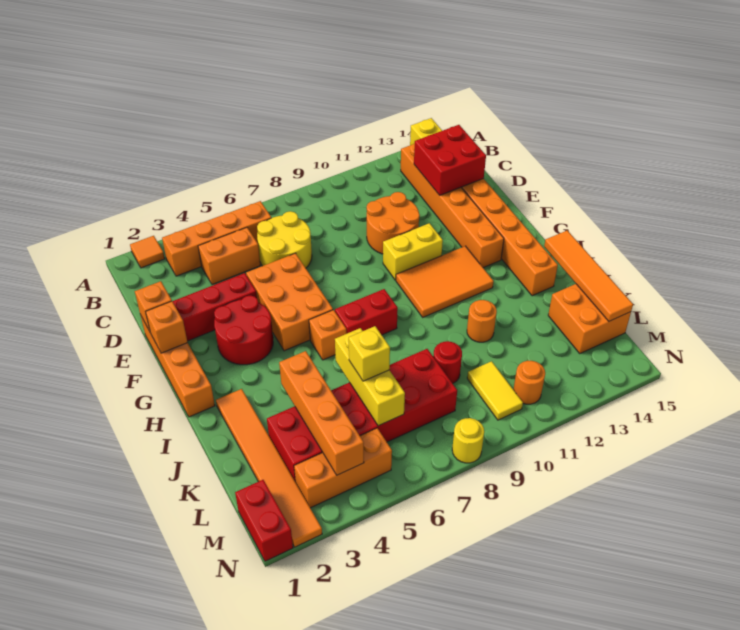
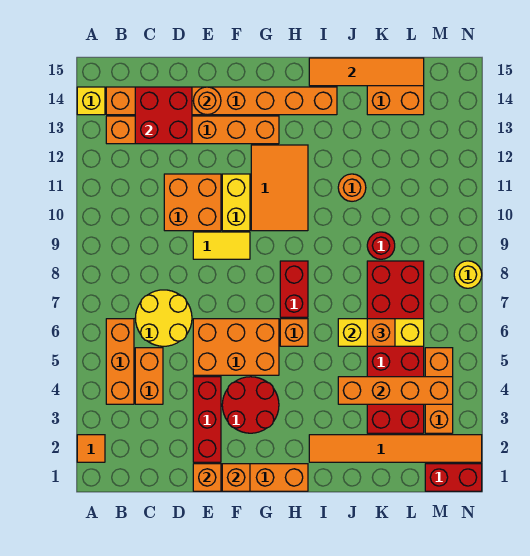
orange 1x4 brick [162,201,271,276] -> orange 1x3 brick [106,319,134,404]
orange 2x2 round brick [367,192,420,254] -> orange 2x2 brick [164,174,221,231]
yellow 1x1 brick [349,326,390,381] -> orange 1x1 brick [367,319,395,346]
yellow 1x2 tile [467,361,523,420] -> yellow 1x2 tile moved to [193,232,250,259]
orange 1x1 round brick [513,361,545,404] -> orange 1x1 round brick moved to [193,87,221,115]

